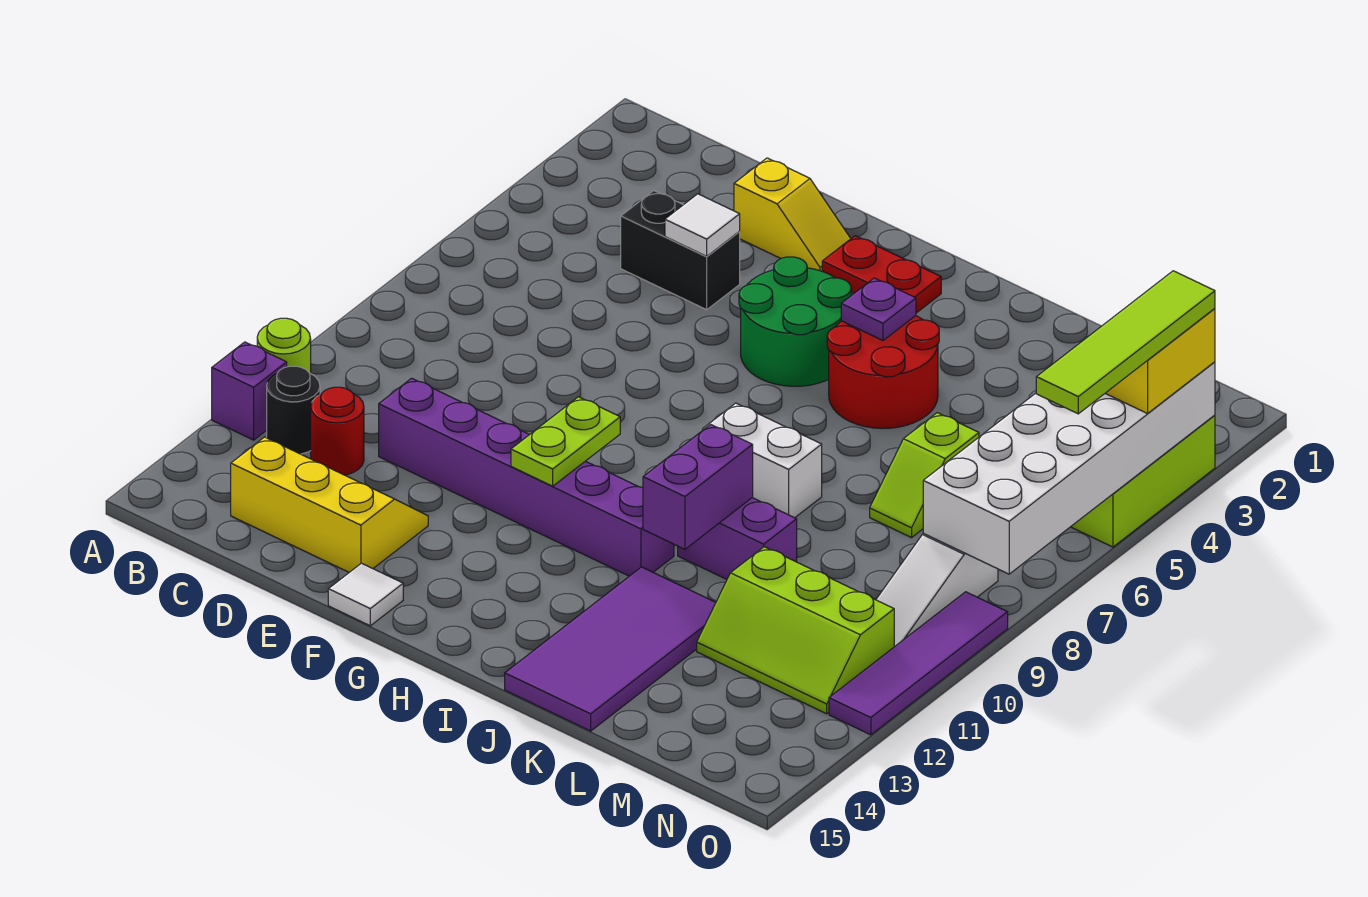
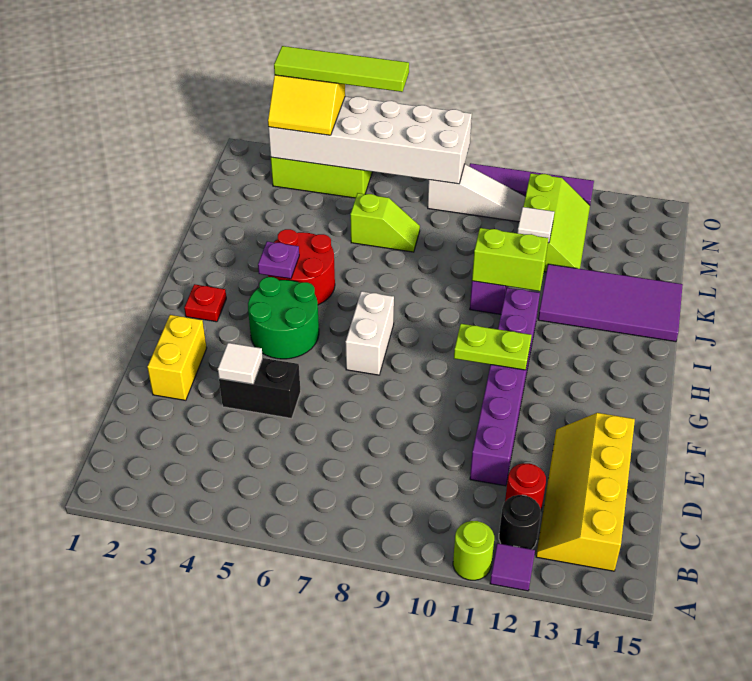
purple 1x1 brick [212,342,287,440] -> purple 1x1 tile [490,543,535,591]
yellow 2x3 slope [231,437,428,572] -> yellow 2x4 slope [536,413,635,571]
black 1x2 brick [621,191,740,310] -> black 1x2 brick turned to [219,358,301,418]
yellow 1x2 slope [734,158,851,271] -> yellow 1x2 brick [147,315,207,400]
white 1x1 tile [328,563,403,626] -> white 1x1 tile moved to [517,207,554,243]
red 1x2 plate [822,236,941,313] -> red 1x1 plate [184,284,226,322]
white 1x2 brick [703,403,822,518] -> white 1x2 brick moved to [345,291,394,375]
purple 1x2 brick [643,424,753,549] -> lime 1x2 brick [472,228,548,291]

